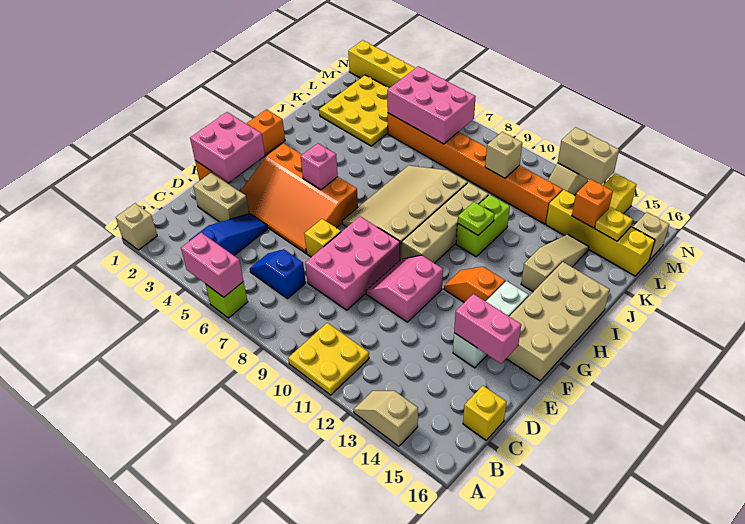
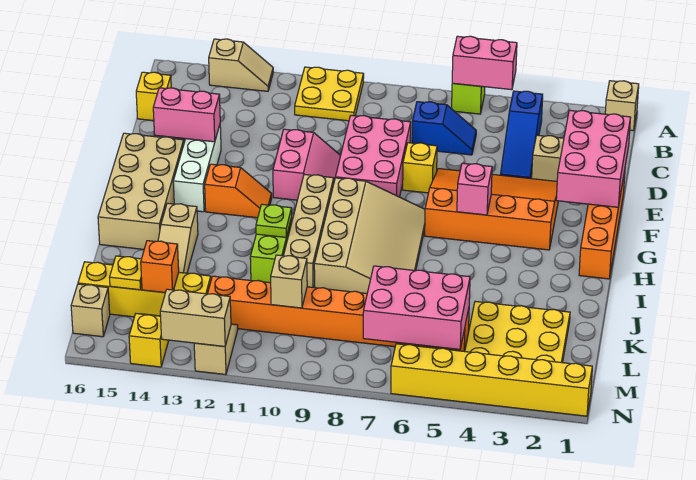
pink 2x2 brick [190,112,265,182] -> pink 2x3 brick [556,110,631,207]

